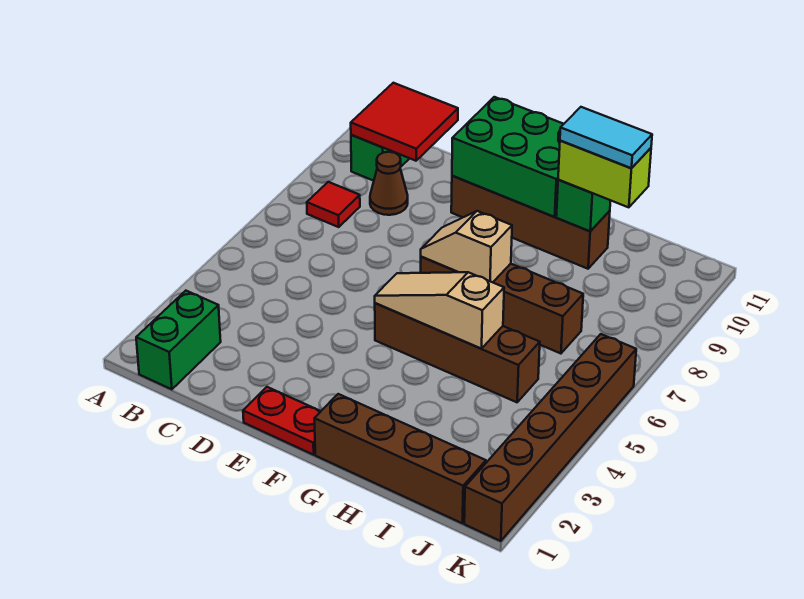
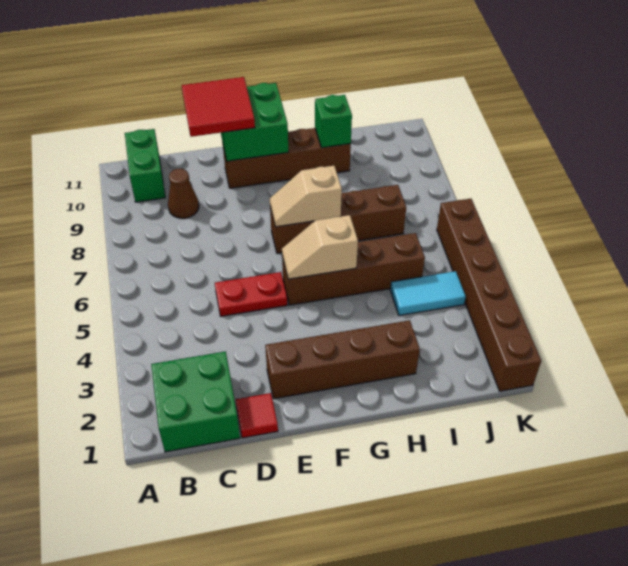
green 1x2 brick [136,291,221,389] -> green 2x2 brick [151,351,240,452]
red 1x1 tile [307,182,360,227] -> red 1x1 tile moved to [236,393,278,438]
red 2x2 tile [351,83,458,161] -> red 2x2 tile moved to [182,77,255,137]
red 1x2 plate [243,387,321,455] -> red 1x2 plate moved to [215,272,287,316]
green 2x3 brick [452,97,563,217] -> green 2x2 brick [221,83,288,161]
tan 1x3 slope [375,272,504,349] -> tan 1x2 slope [282,215,358,279]
brown 1x4 brick [314,394,486,523] -> brown 1x4 brick moved to [265,320,420,399]
lime 1x2 brick [558,141,651,207] -> none
cyan 1x2 tile [560,107,652,168] -> cyan 1x2 tile moved to [390,271,466,316]

